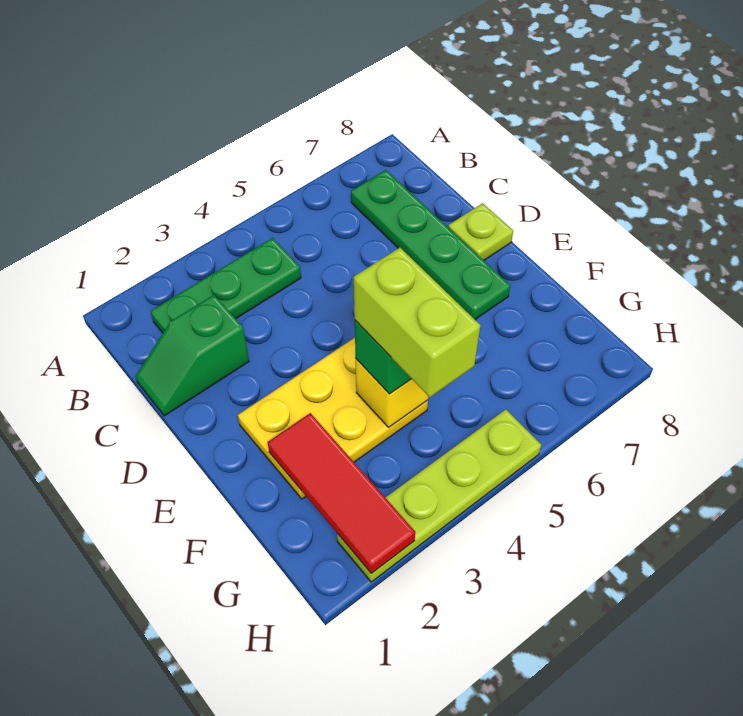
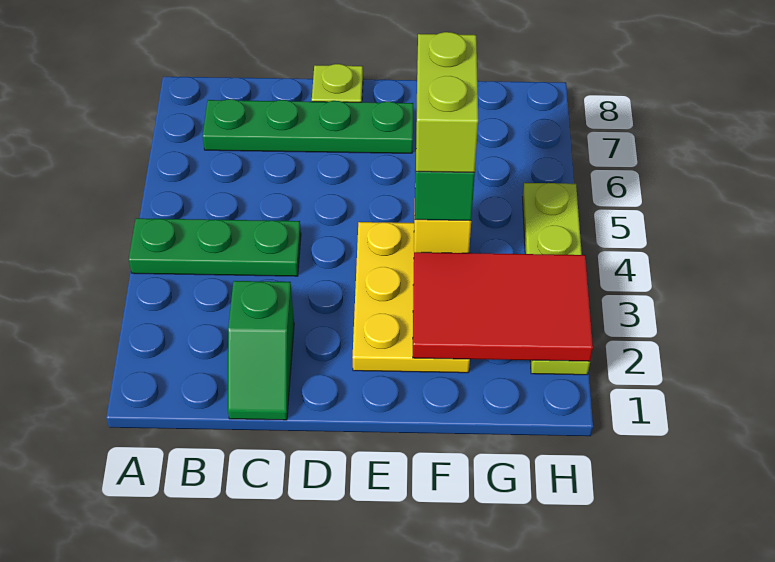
green 1x3 plate [151,238,301,333] -> green 1x3 plate turned to [129,218,301,276]
red 1x3 tile [268,413,415,573] -> red 2x3 tile [413,252,593,361]
lime 1x2 brick [354,248,481,397] -> lime 1x2 brick turned to [416,32,478,173]

